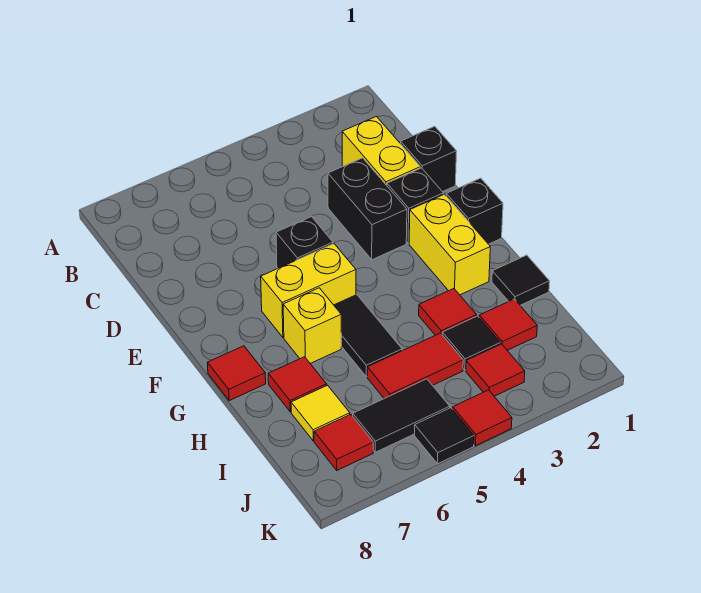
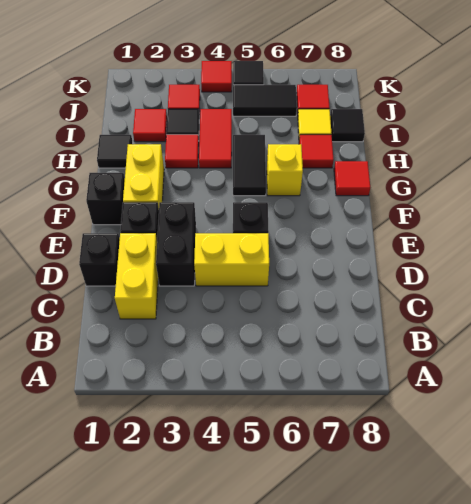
yellow 1x2 brick [261,244,356,337] -> yellow 1x2 brick moved to [194,233,269,286]
red 1x2 tile [367,333,463,399] -> red 1x2 tile turned to [199,109,232,168]
none -> black 1x1 tile [330,109,365,142]

